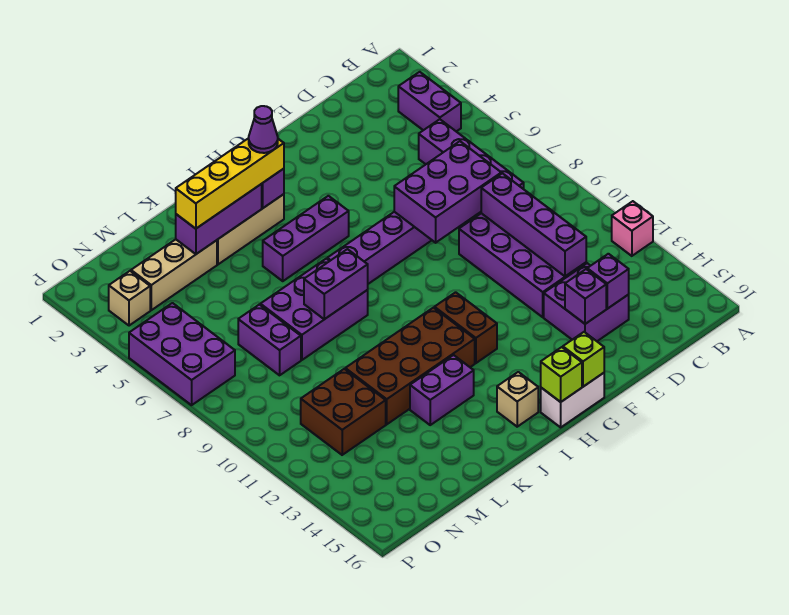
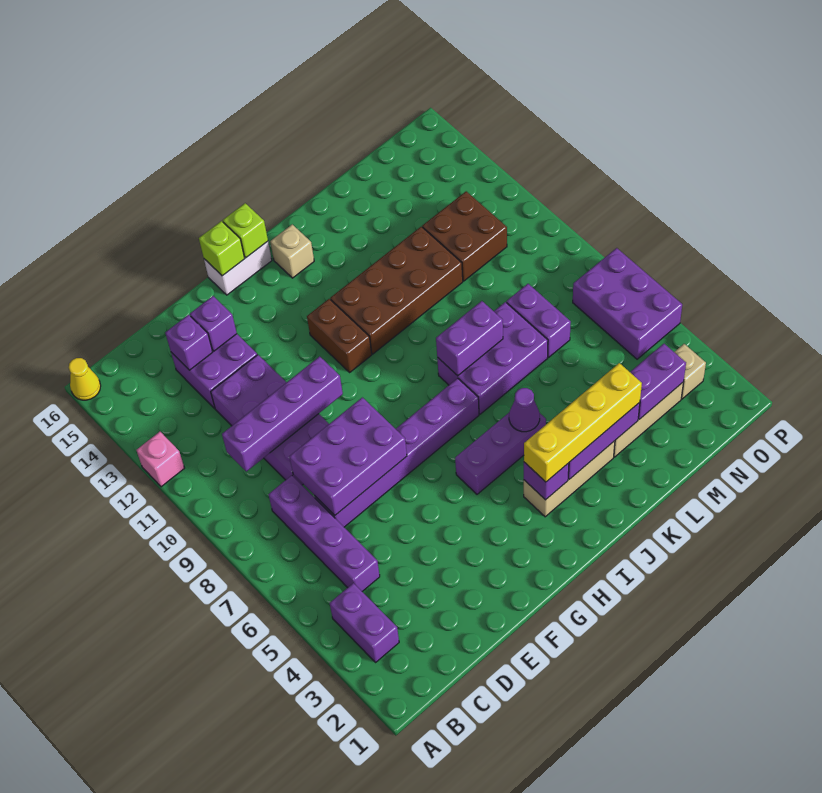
none -> yellow 1x1 cone [69,358,101,400]
purple 1x4 brick [481,173,586,276] -> purple 1x4 brick turned to [222,356,343,472]
purple 1x1 cone [249,106,278,153] -> purple 1x1 cone moved to [509,388,540,432]
purple 1x2 brick [410,355,474,425] -> purple 1x2 brick moved to [630,344,686,419]

